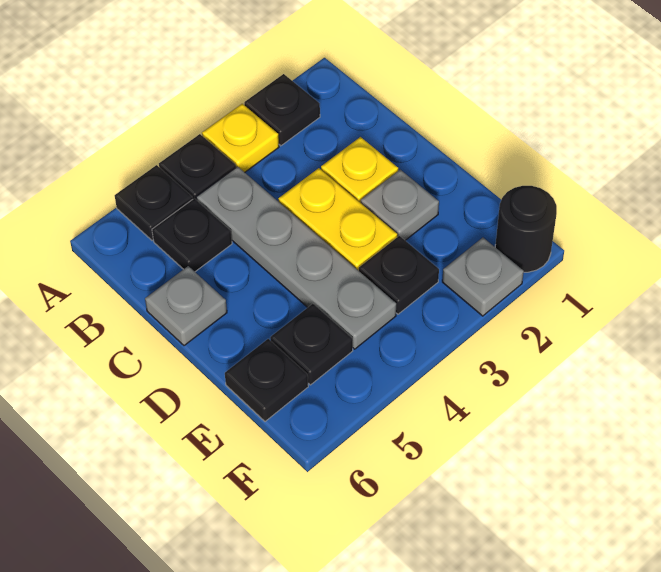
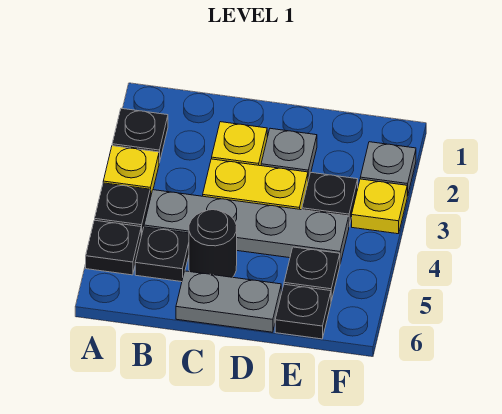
grey 1x1 plate [145,266,227,346] -> grey 1x2 plate [176,271,281,332]
black 1x1 round brick [495,186,557,272] -> black 1x1 round brick moved to [189,210,237,277]
none -> yellow 1x1 plate [352,179,407,234]

